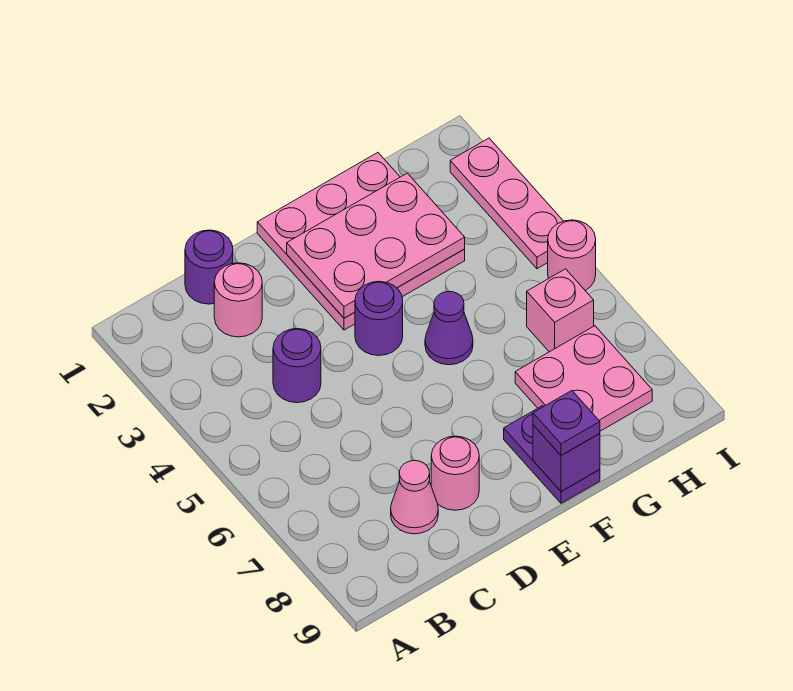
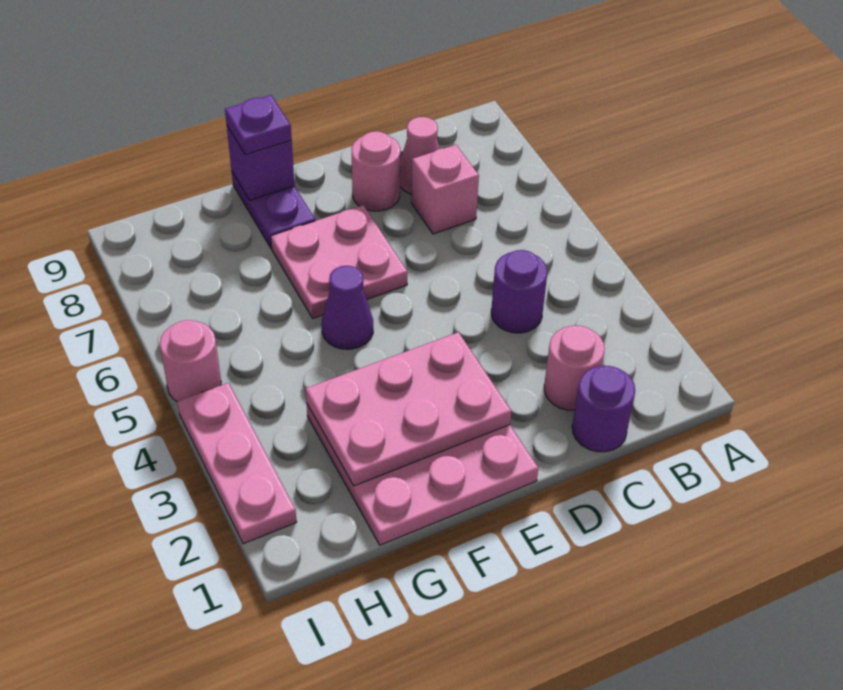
purple 1x1 round brick [355,281,403,356] -> none
pink 2x2 plate [515,326,652,431] -> pink 2x2 plate moved to [271,205,407,318]
pink 1x1 brick [527,269,594,352] -> pink 1x1 brick moved to [411,145,479,234]

